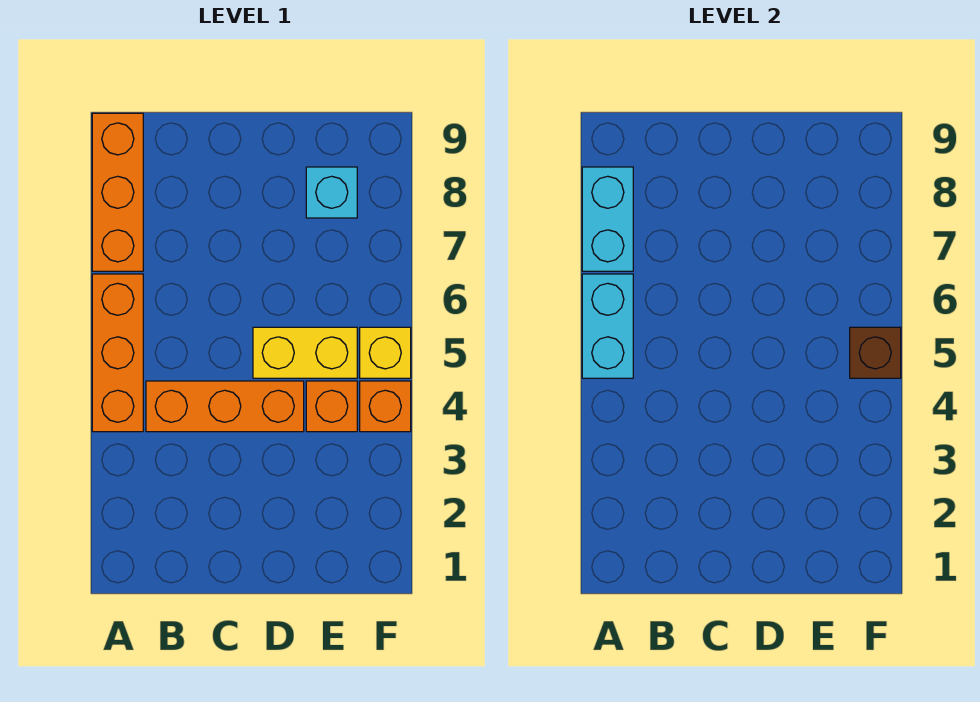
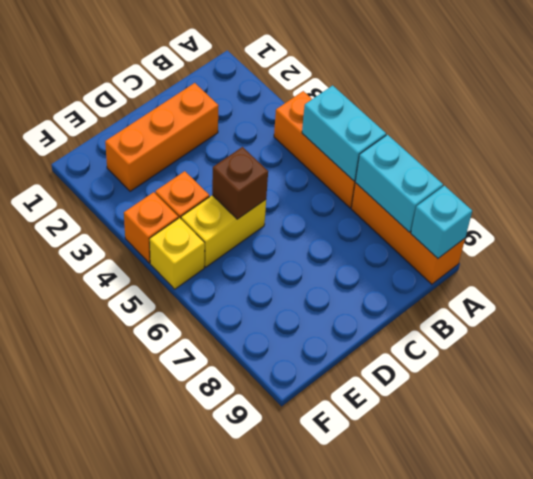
orange 1x3 brick [146,381,304,432] -> orange 1x3 brick moved to [105,83,219,191]
cyan 1x1 brick [306,167,357,218] -> cyan 1x1 brick moved to [411,186,472,258]
brown 1x1 brick [850,327,901,378] -> brown 1x1 brick moved to [212,147,268,219]

